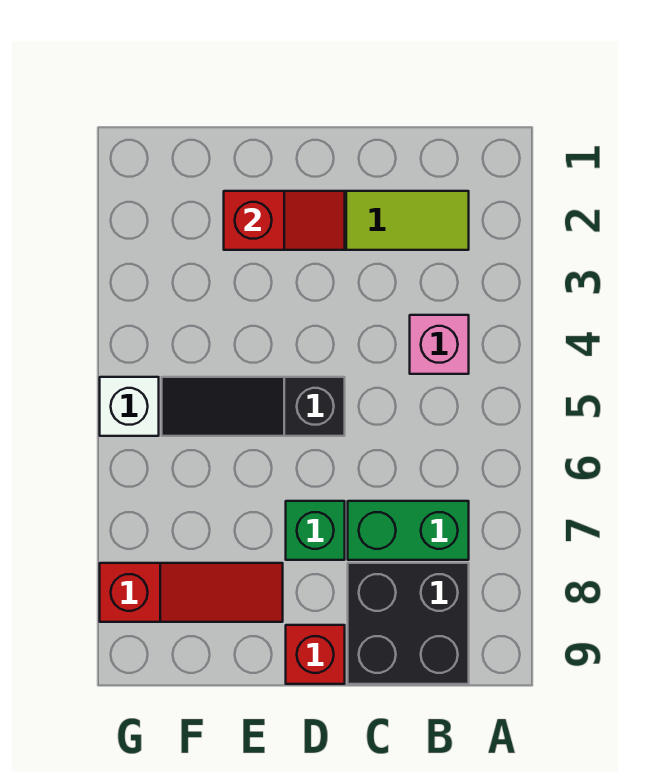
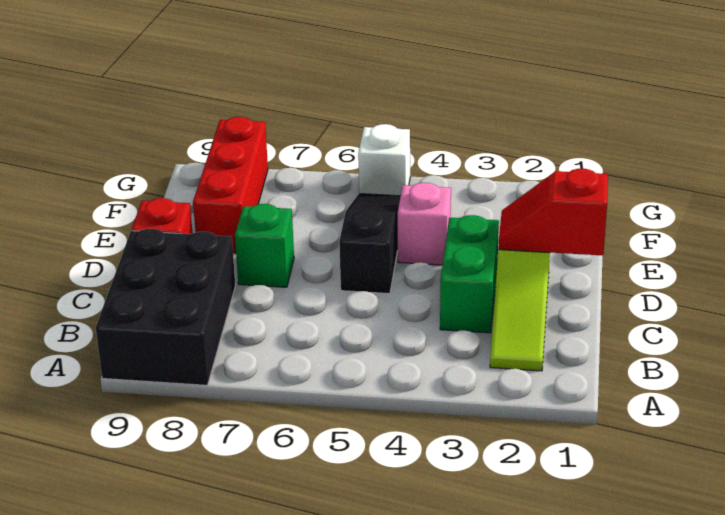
pink 1x1 brick [410,315,469,374] -> pink 1x1 brick moved to [398,183,451,265]
green 1x2 brick [348,501,469,560] -> green 1x2 brick moved to [440,215,499,333]
black 2x2 brick [348,563,469,684] -> black 2x3 brick [96,229,235,385]
red 1x2 slope [224,191,345,250] -> red 1x2 slope turned to [498,169,608,256]
red 1x3 slope [100,563,283,622] -> red 1x3 brick [193,117,268,253]

